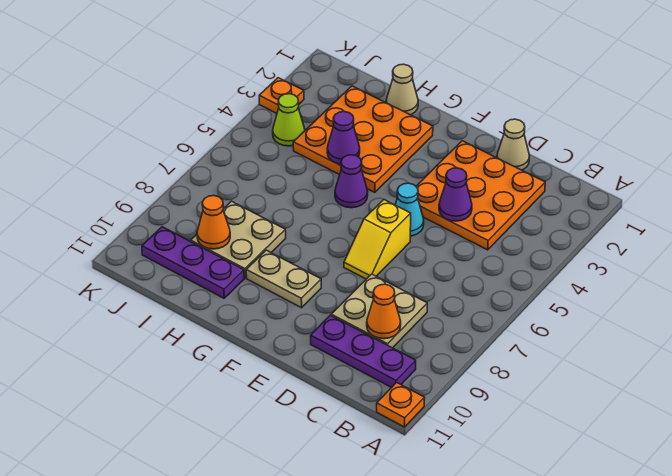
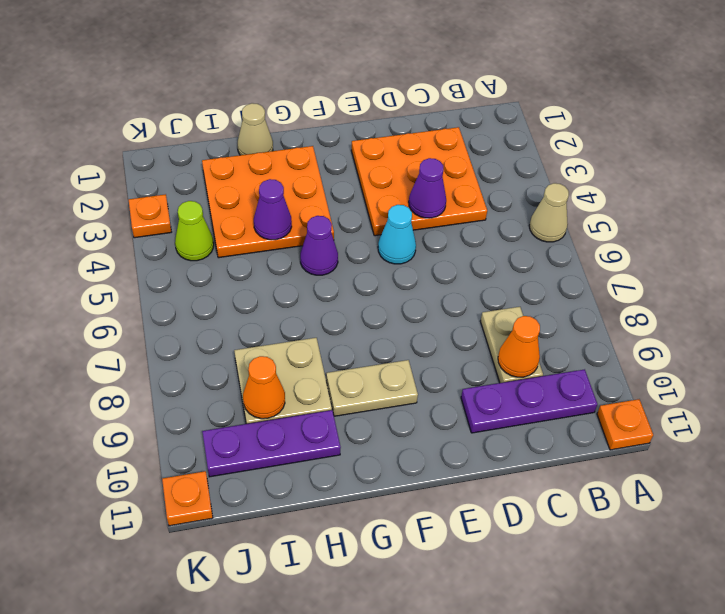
tan 2x2 plate [331,274,427,348] -> tan 1x2 plate [480,307,543,383]
tan 1x1 cone [497,119,529,170] -> tan 1x1 cone moved to [529,183,569,242]
yellow 1x2 slope [344,200,411,279] -> none
none -> orange 1x1 plate [162,471,213,526]

